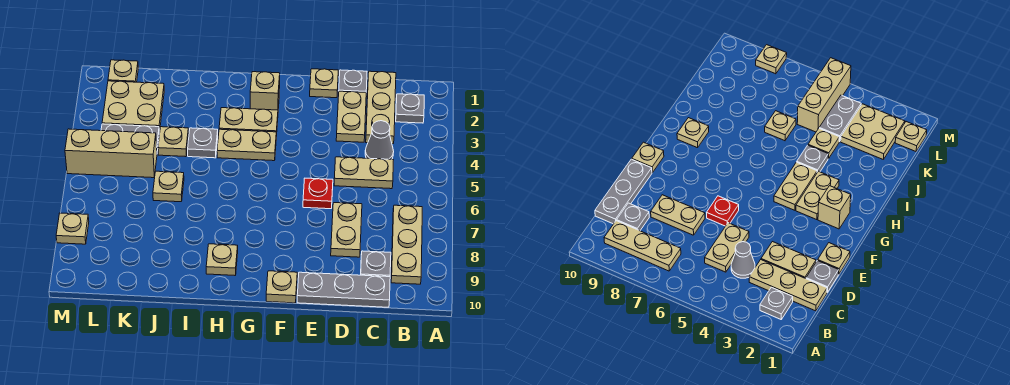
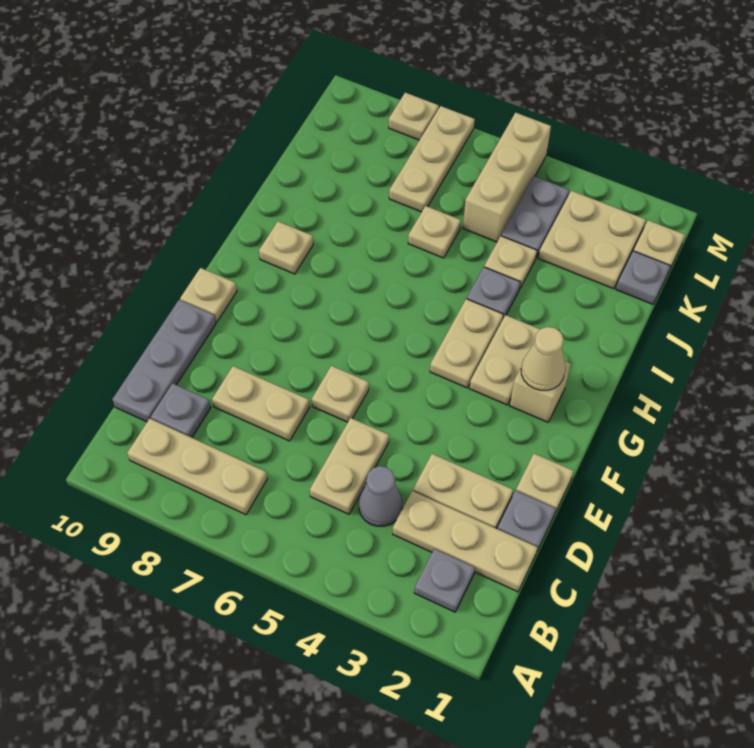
red 1x1 plate [303,178,333,209] -> tan 1x1 plate [312,366,369,422]
none -> tan 1x1 cone [521,327,565,390]
none -> grey 1x1 plate [616,251,670,304]
none -> tan 1x3 plate [389,106,475,212]

